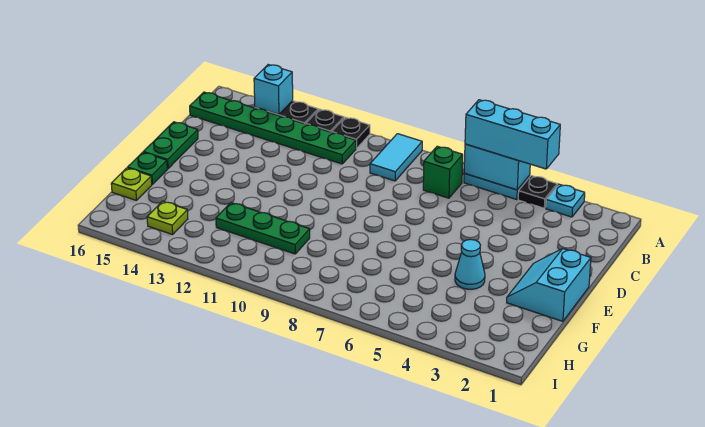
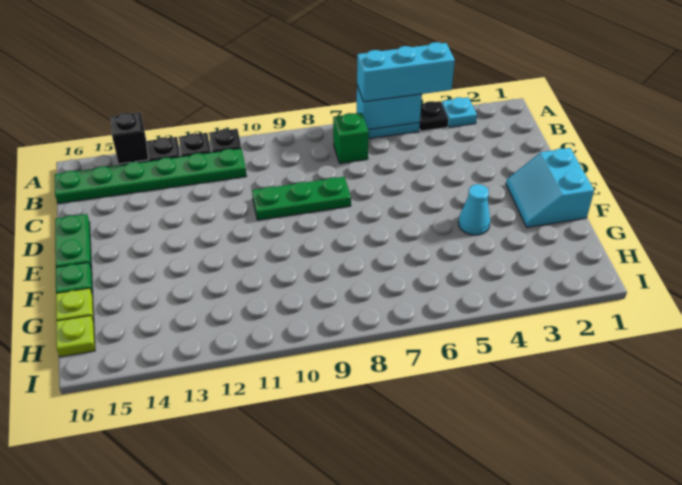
cyan 1x2 tile [370,134,422,181] -> none
cyan 1x1 brick [254,65,293,115] -> black 1x1 brick [111,112,148,164]
green 1x3 plate [216,203,310,254] -> green 1x3 plate moved to [252,177,351,220]
lime 1x1 plate [147,201,188,235] -> lime 1x1 plate moved to [56,315,95,357]

